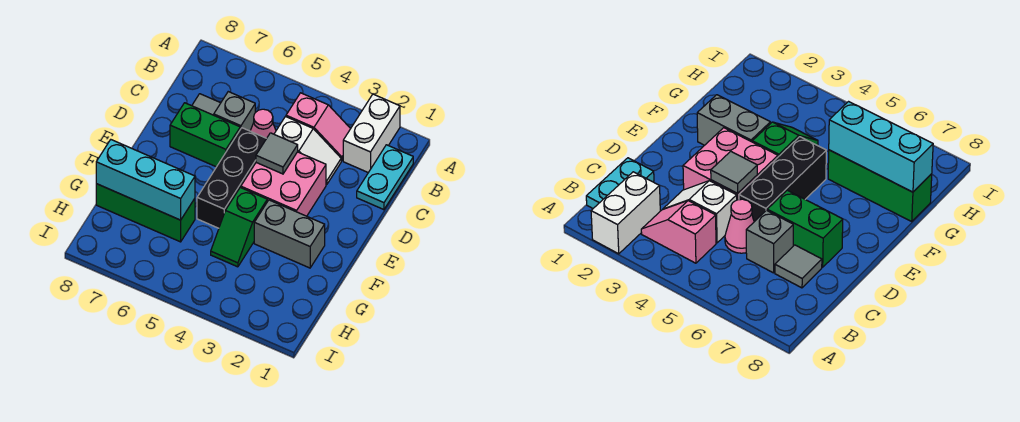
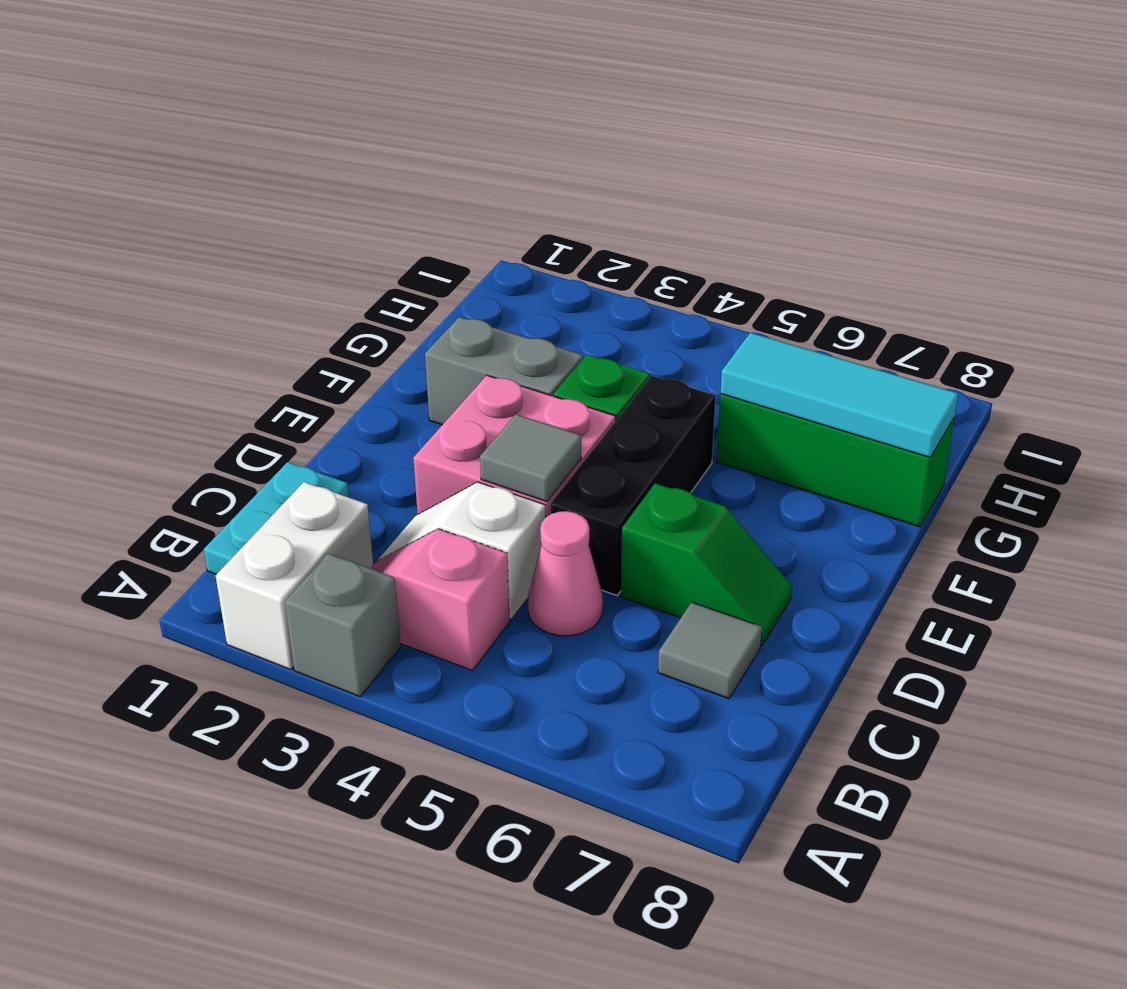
grey 1x1 brick [214,92,255,131] -> grey 1x1 brick moved to [285,554,401,697]
green 1x2 brick [170,103,240,167] -> green 1x2 slope [621,483,792,646]
cyan 1x3 brick [96,140,195,220] -> cyan 1x3 tile [720,333,958,457]

